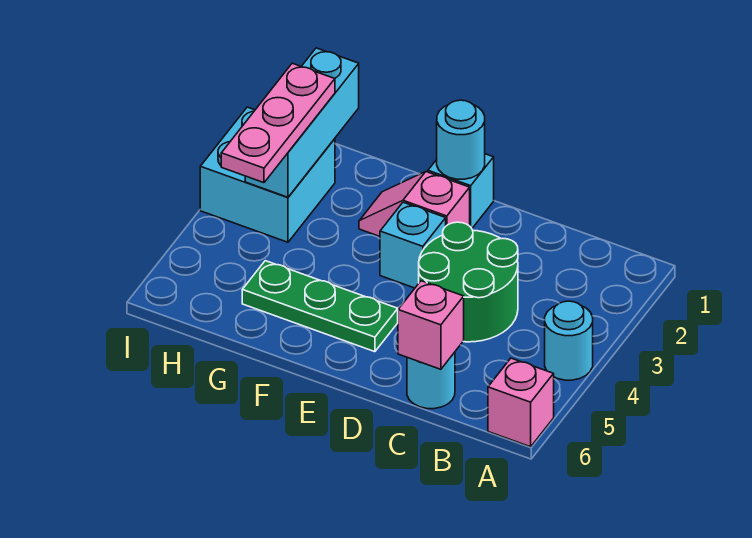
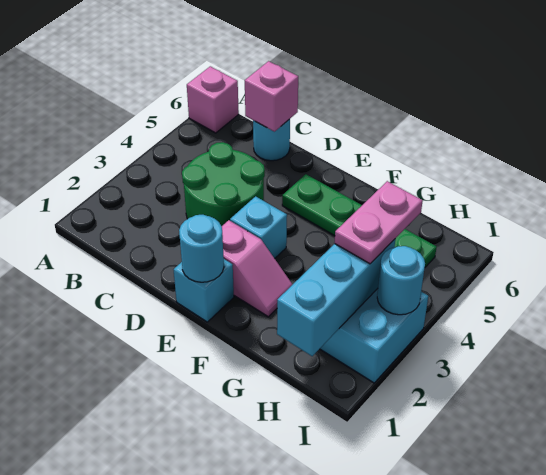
cyan 1x1 round brick [545,301,593,380] -> cyan 1x1 round brick moved to [377,246,425,315]
green 1x3 plate [242,261,398,352] -> green 1x4 plate [282,174,437,267]
pink 1x3 plate [221,63,335,183] -> pink 1x2 plate [334,181,423,264]

